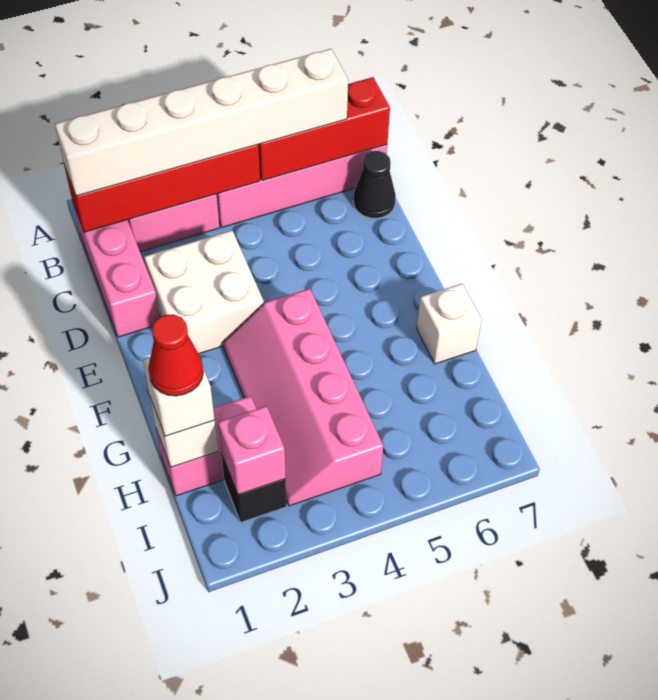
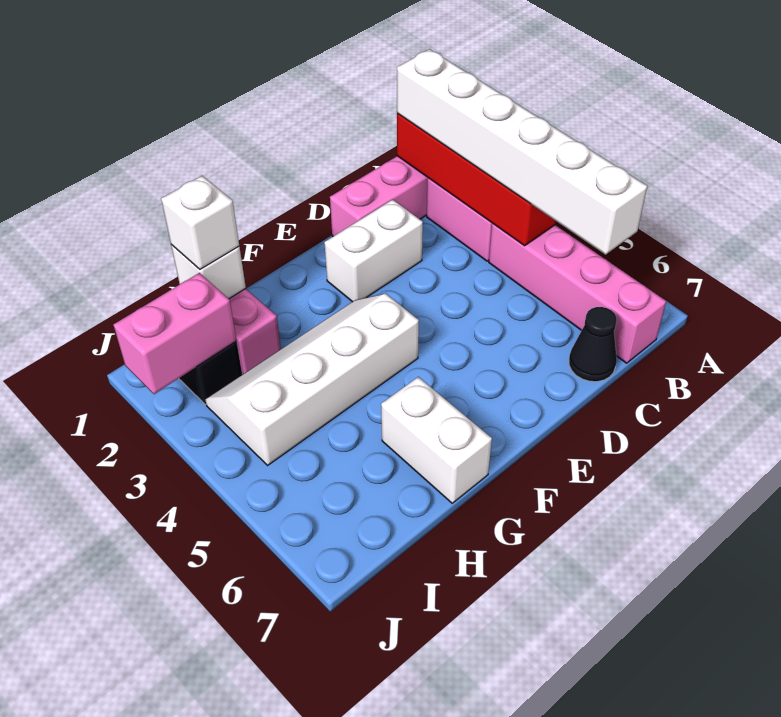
red 1x3 brick [258,77,390,181] -> none
white 2x2 brick [144,231,264,354] -> white 1x2 brick [324,200,423,302]
pink 2x4 slope [223,289,383,506] -> white 2x4 slope [205,294,419,465]
white 1x1 brick [417,284,482,364] -> white 1x2 brick [381,377,492,503]
red 1x1 cone [148,314,203,396] -> none
pink 1x1 brick [218,406,286,495] -> pink 1x2 brick [113,273,237,394]

